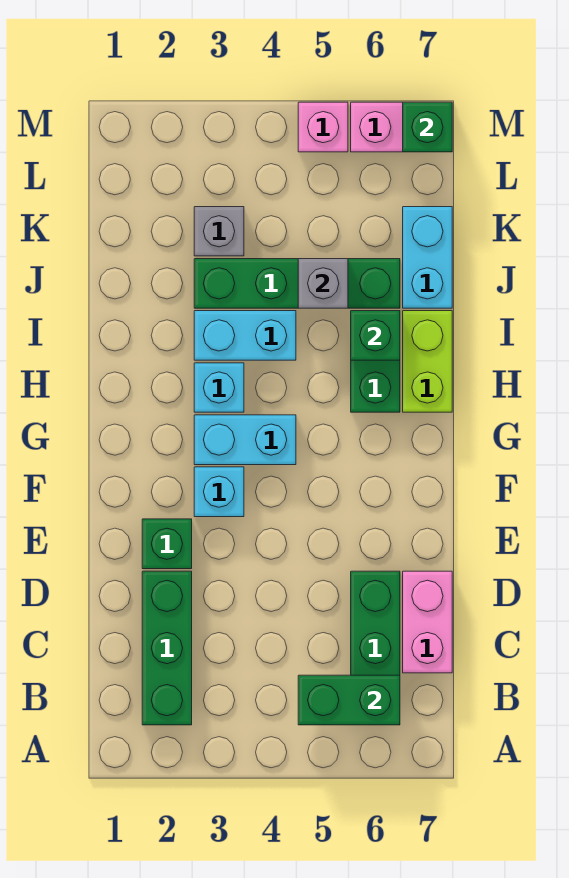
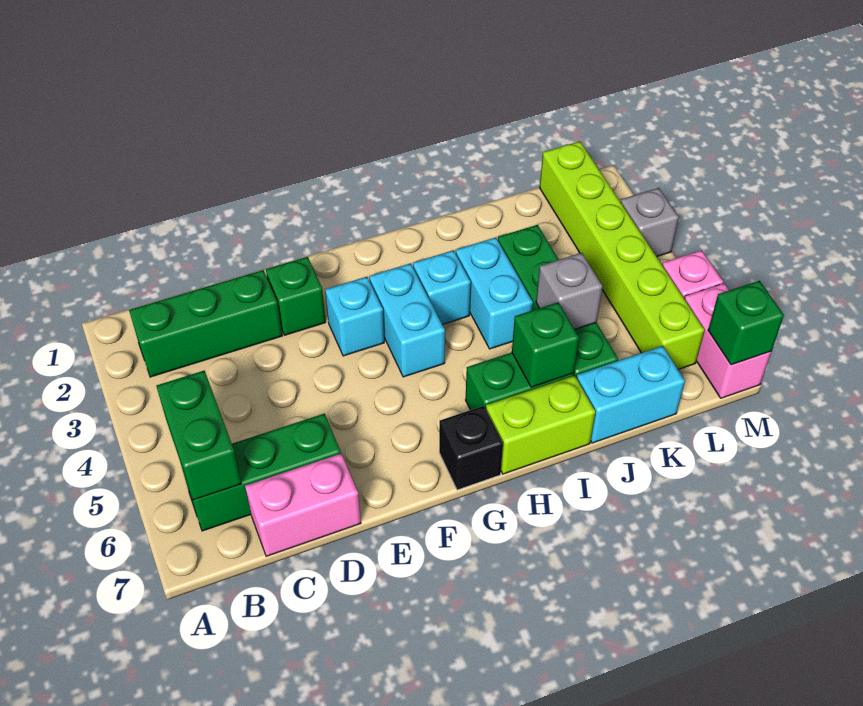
none -> black 1x1 brick [439,406,503,490]
grey 1x1 brick [194,207,244,256] -> grey 1x1 brick moved to [621,188,679,257]
none -> lime 1x6 brick [540,141,705,369]

